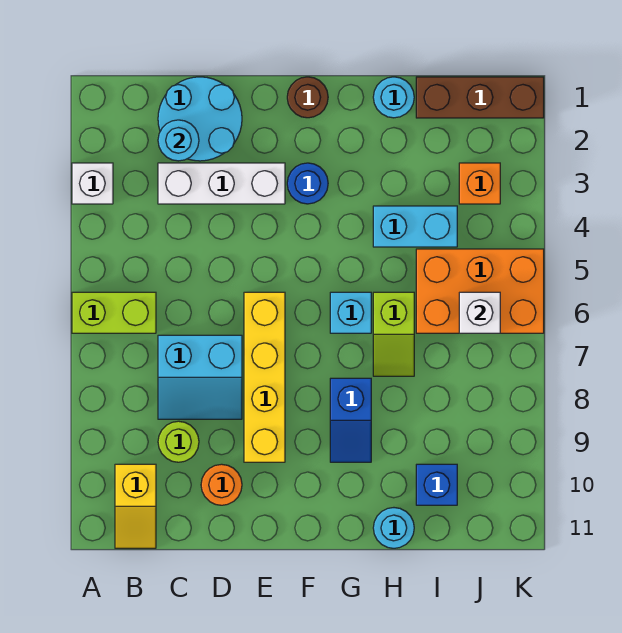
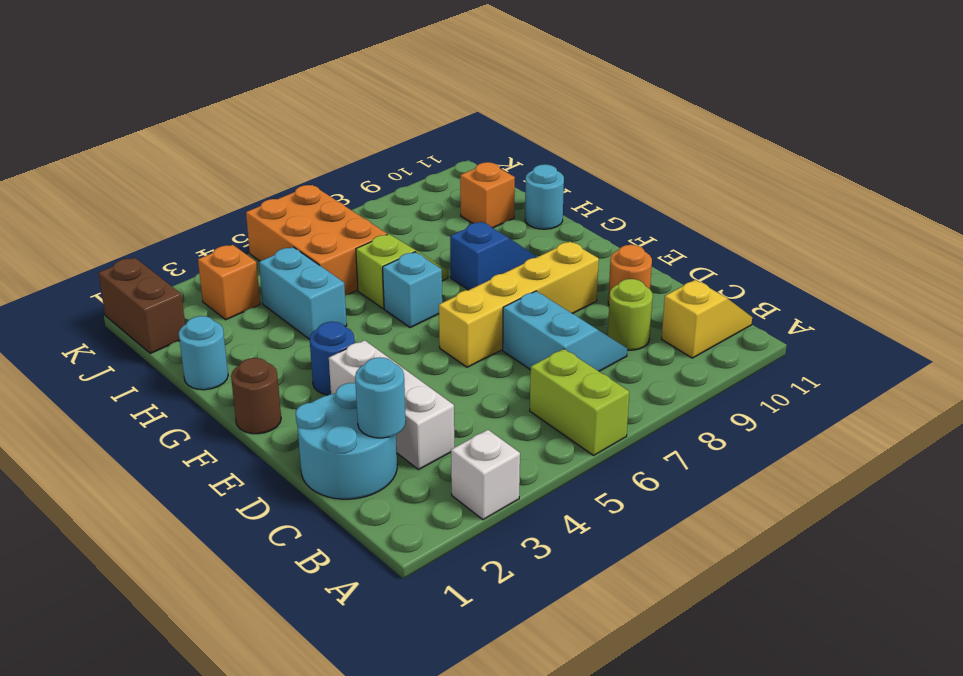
brown 1x3 brick [416,77,544,118] -> brown 1x2 brick [98,258,185,354]
blue 1x1 brick [416,464,457,505] -> orange 1x1 brick [460,162,515,228]
white 1x1 brick [459,292,500,333] -> none

